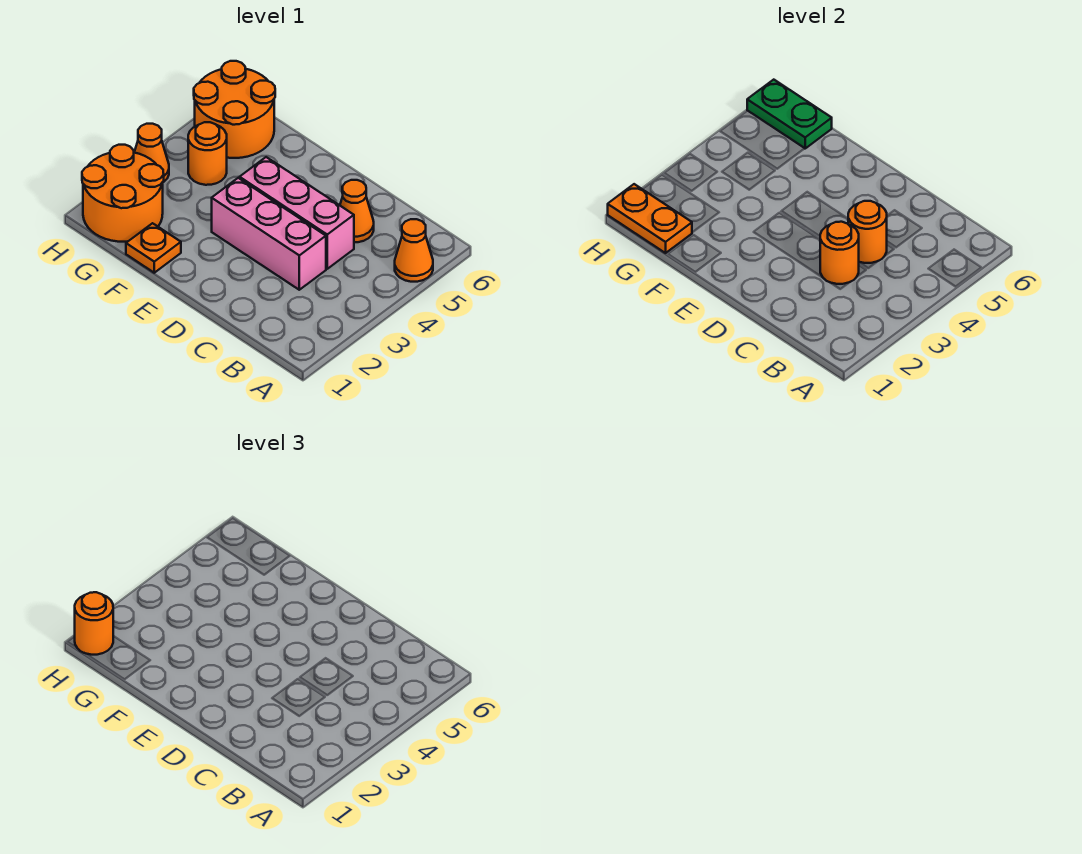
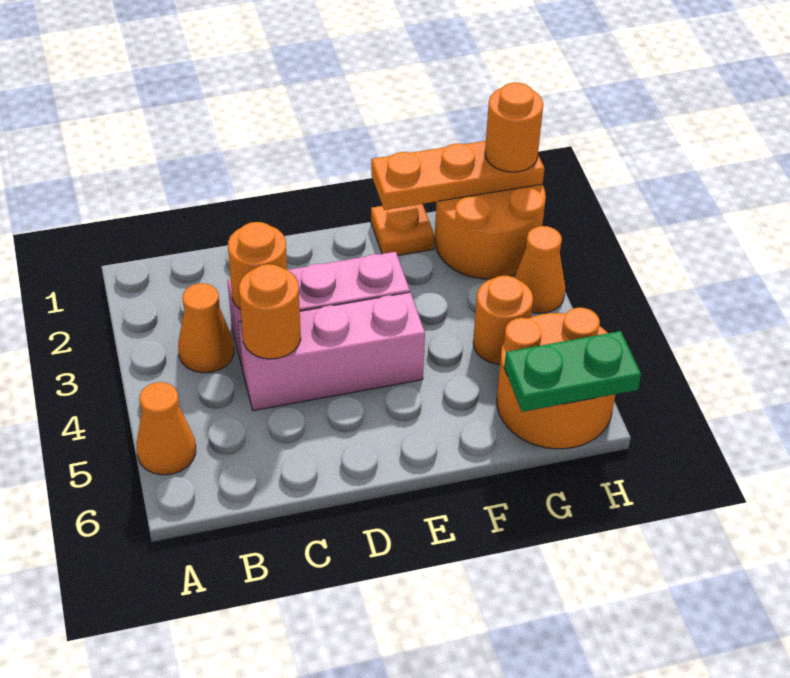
orange 1x1 cone [340,180,374,242] -> orange 1x1 cone moved to [178,283,234,373]
orange 1x2 plate [608,184,692,253] -> orange 1x3 plate [371,141,545,210]

